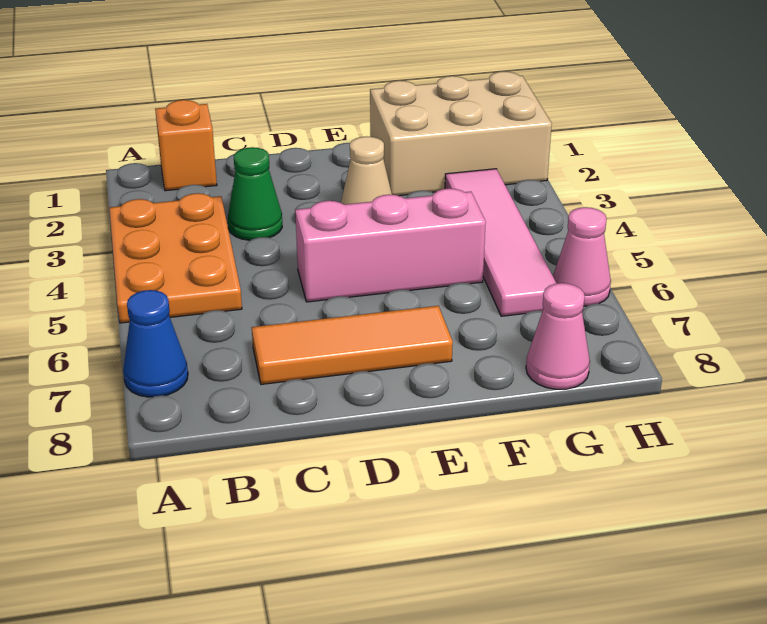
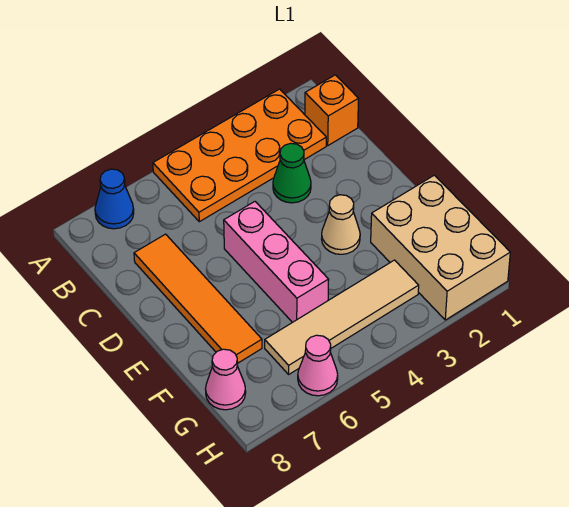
orange 2x3 plate [109,193,242,323] -> orange 2x4 plate [153,89,326,222]
orange 1x3 tile [252,306,453,384] -> orange 1x4 tile [134,234,262,363]
pink 1x4 tile [445,169,557,316] -> tan 1x4 tile [265,260,419,374]

